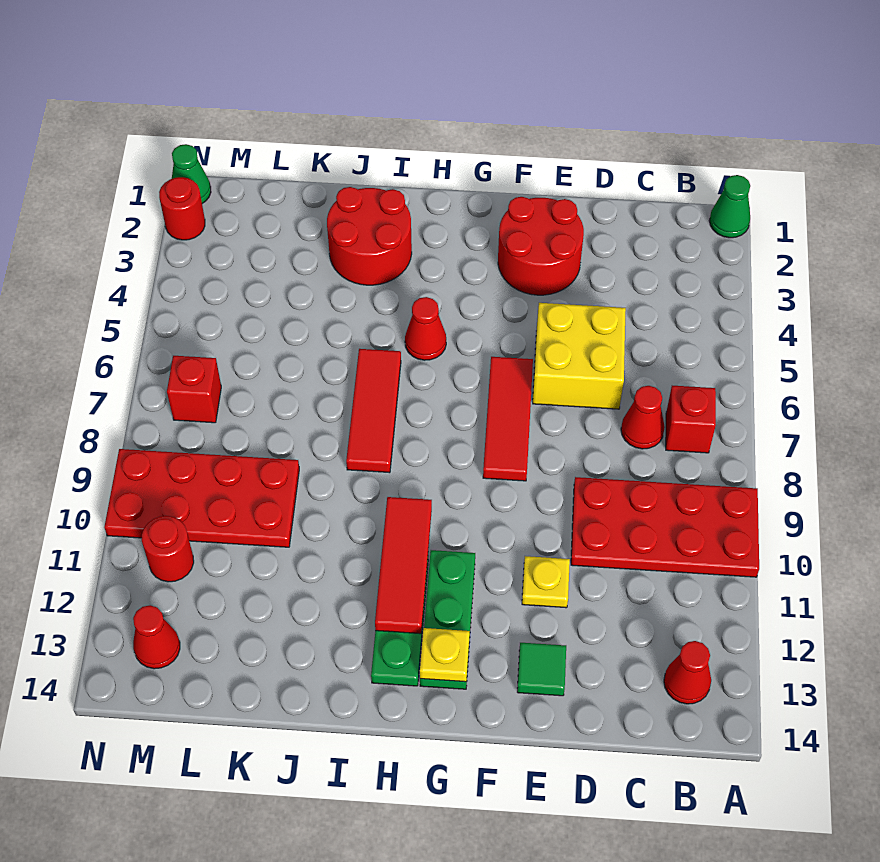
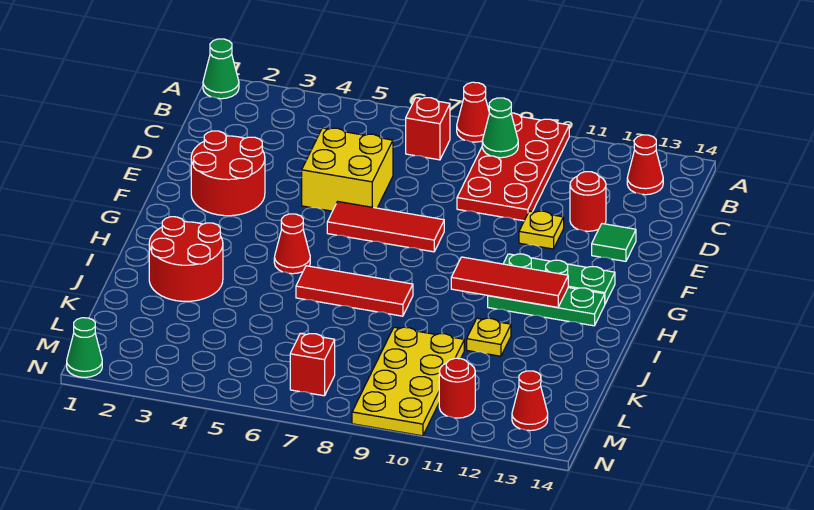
none -> green 1x1 cone [482,98,518,158]
red 1x1 cone [621,386,665,449] -> red 1x1 cone moved to [457,82,489,142]
yellow 1x1 plate [420,628,470,682] -> yellow 1x1 plate moved to [467,318,511,356]
red 2x4 plate [104,449,299,547] -> yellow 2x4 plate [352,327,464,436]
red 1x1 round brick [159,177,205,240] -> red 1x1 round brick moved to [570,172,606,231]

